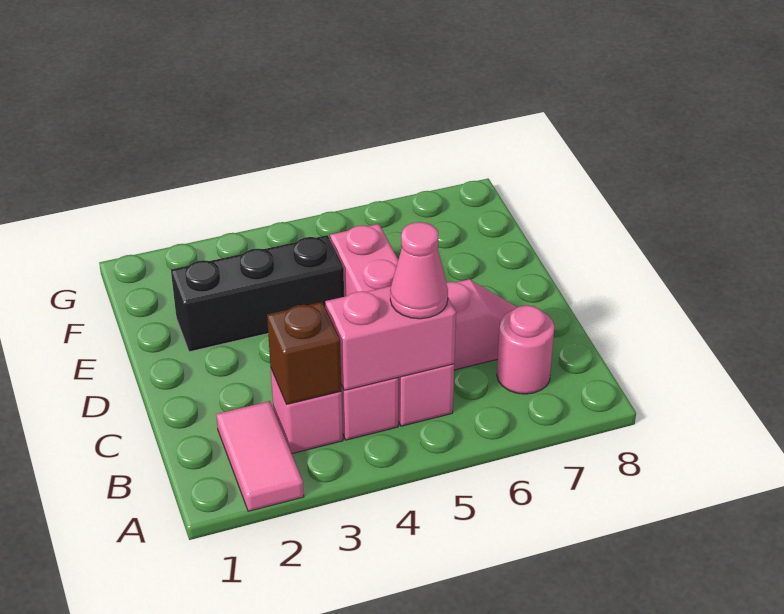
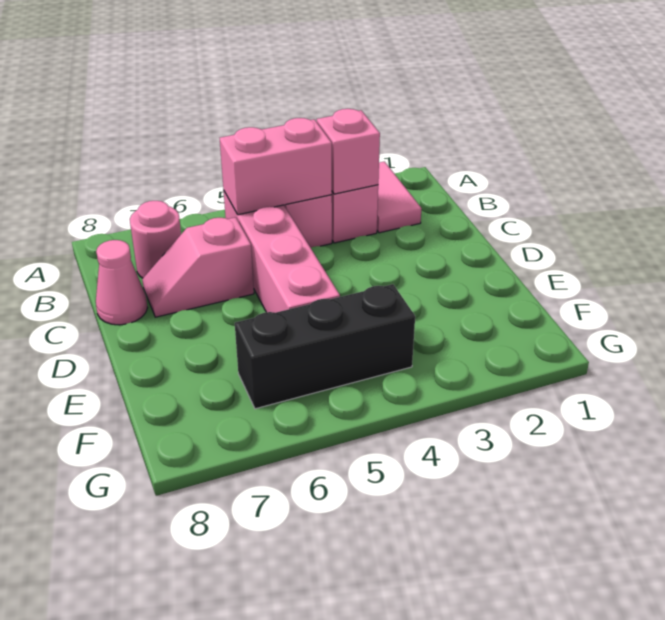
brown 1x1 brick [267,302,342,405] -> pink 1x1 brick [317,109,380,194]
pink 1x1 cone [390,222,448,319] -> pink 1x1 cone moved to [96,240,147,325]
black 1x3 brick [171,235,344,352] -> black 1x3 brick moved to [235,284,415,409]

